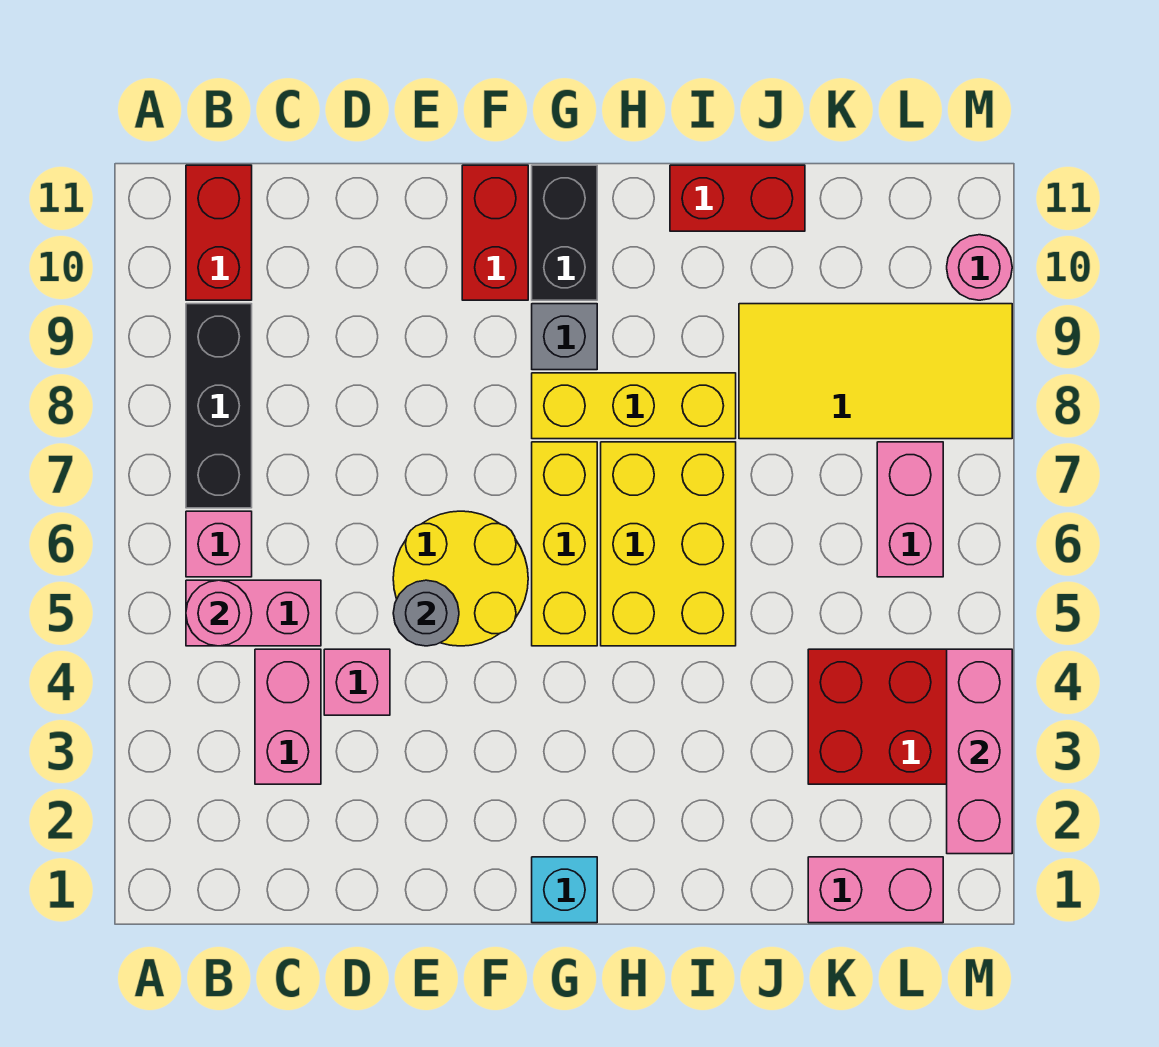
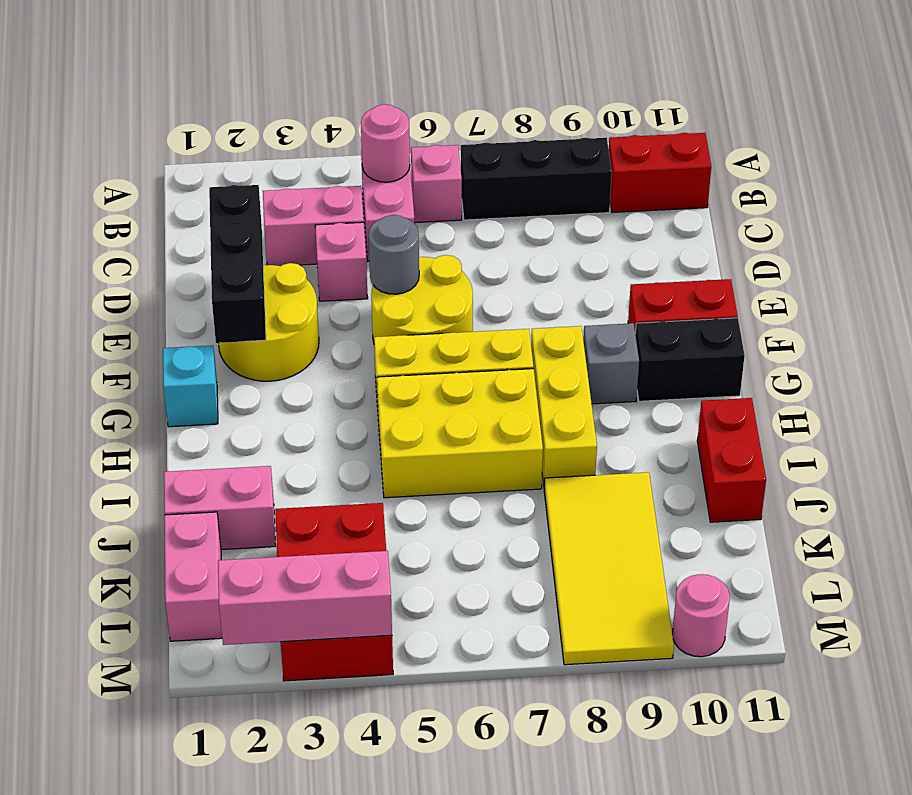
none -> black 1x3 brick [209,185,266,343]
none -> yellow 2x2 round brick [219,263,319,381]
pink 1x2 brick [877,442,943,577] -> pink 1x2 brick moved to [164,466,276,550]

